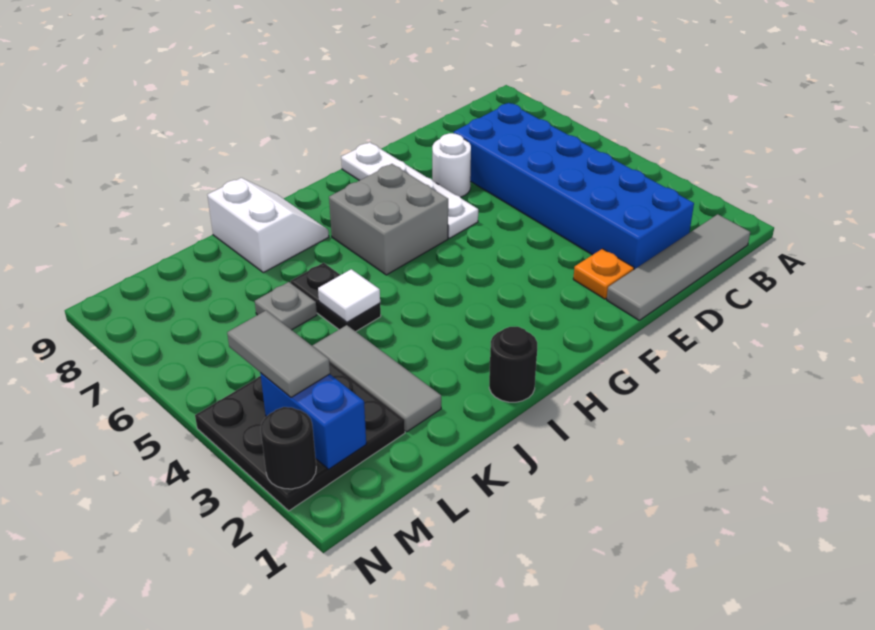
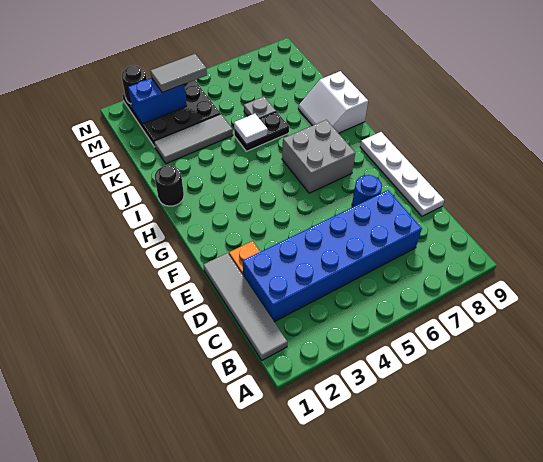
white 1x1 round brick [432,133,471,197] -> blue 1x1 round brick [352,175,382,207]
white 1x4 plate [341,142,478,238] -> white 1x4 plate turned to [360,132,444,216]
white 2x2 slope [208,178,329,273] -> white 2x2 slope turned to [298,71,368,133]

